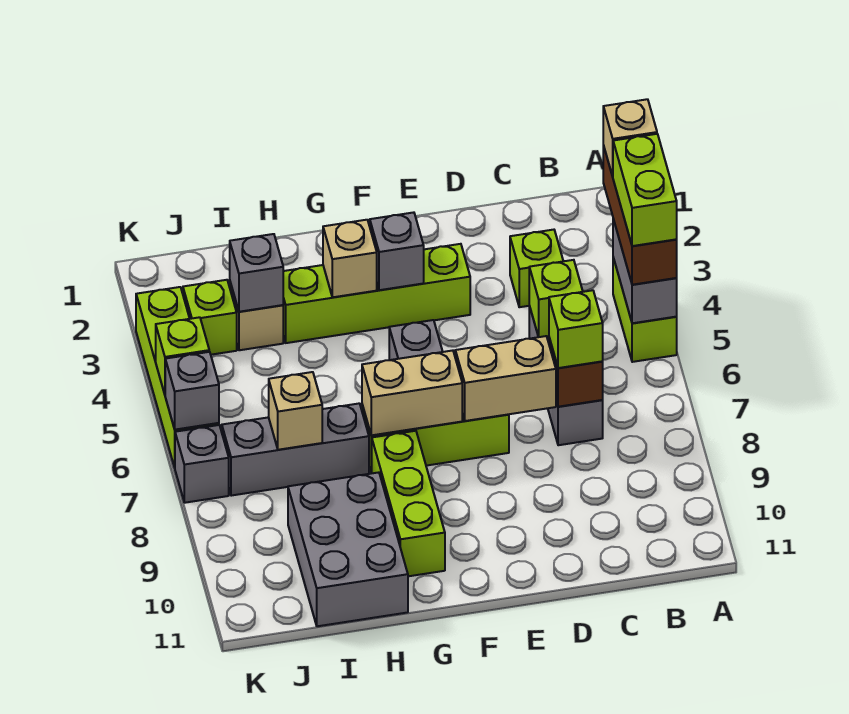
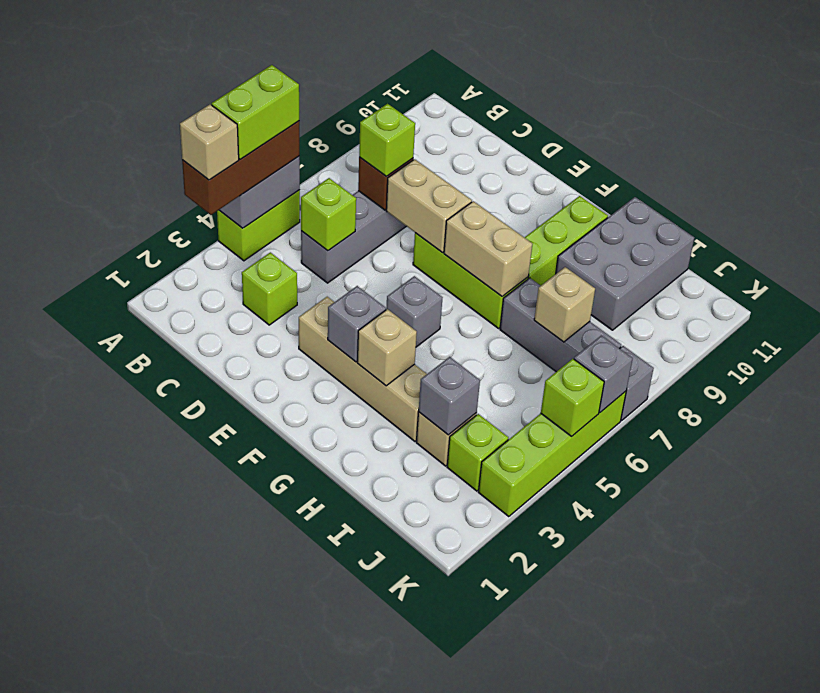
lime 1x4 brick [283,244,470,343] -> tan 1x4 brick [299,297,427,441]

